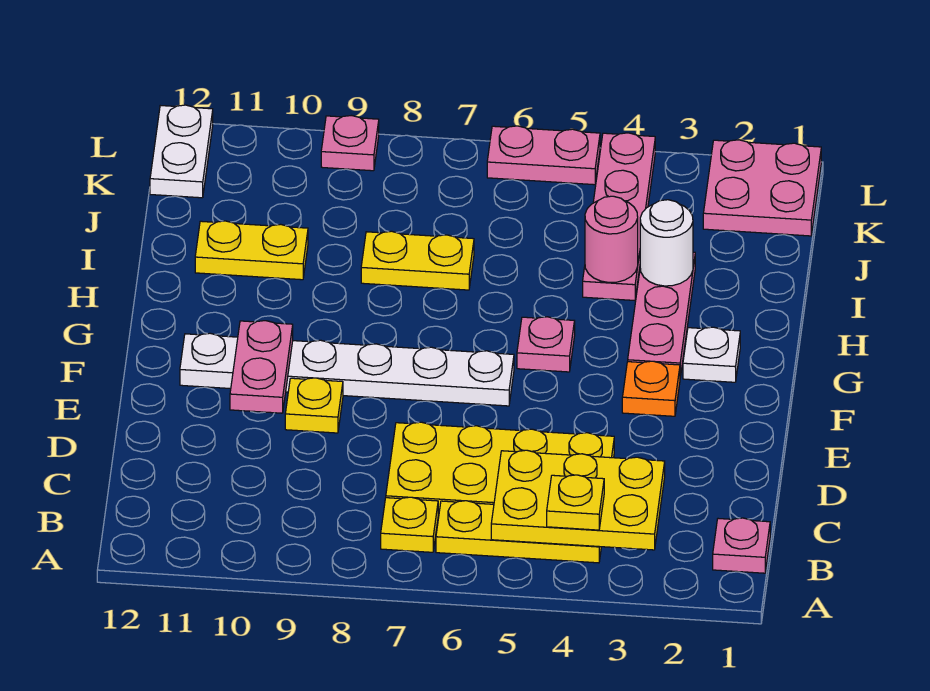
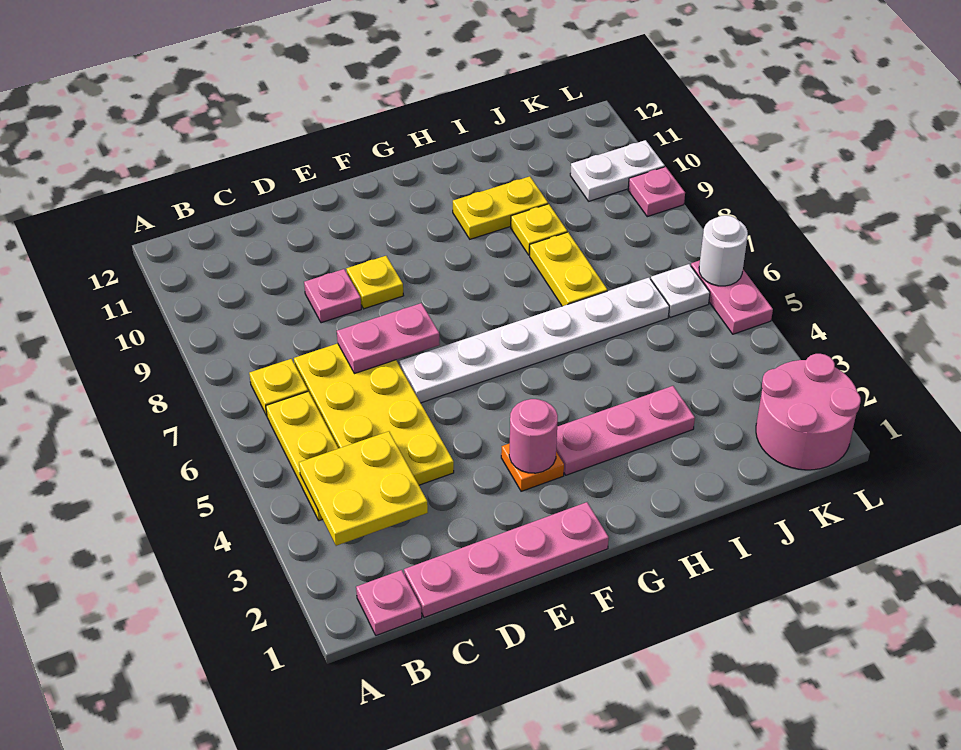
yellow 2x3 plate [491,450,665,550] -> yellow 2x2 plate [299,431,428,546]
yellow 1x1 plate [547,475,604,530] -> yellow 1x1 plate moved to [511,204,567,255]
pink 1x2 plate [230,321,293,413] -> pink 1x2 plate moved to [337,303,440,374]
white 1x6 plate [180,333,514,406] -> white 1x6 plate turned to [399,278,669,403]
white 1x1 plate [683,327,740,382] -> white 1x1 plate moved to [651,264,710,317]
pink 1x1 plate [517,317,575,372] -> pink 1x1 plate moved to [304,269,361,323]
white 1x1 round brick [640,200,693,286] -> white 1x1 round brick moved to [699,215,748,286]
pink 1x4 plate [583,133,655,300] -> pink 1x4 plate moved to [404,502,609,618]
pink 1x1 round brick [585,196,638,283] -> pink 1x1 round brick moved to [509,399,558,473]
yellow 1x2 plate [195,221,308,280] -> yellow 1x2 plate turned to [453,176,548,239]
pink 2x2 plate [703,140,821,236] -> pink 2x2 round brick [756,354,861,470]
white 1x2 plate [150,105,213,198] -> white 1x2 plate moved to [570,140,665,201]

